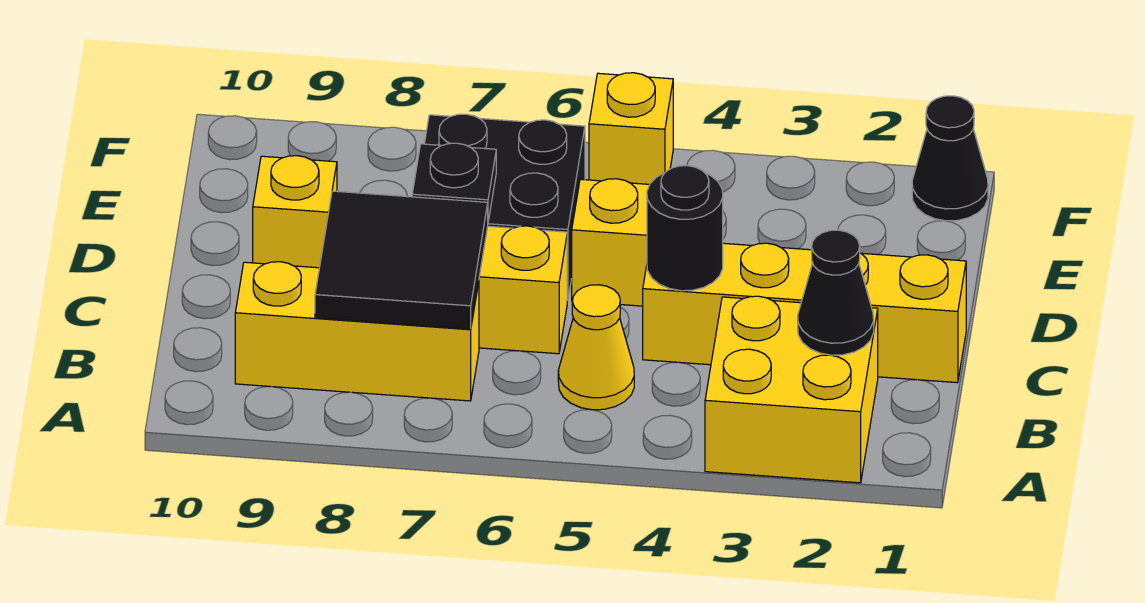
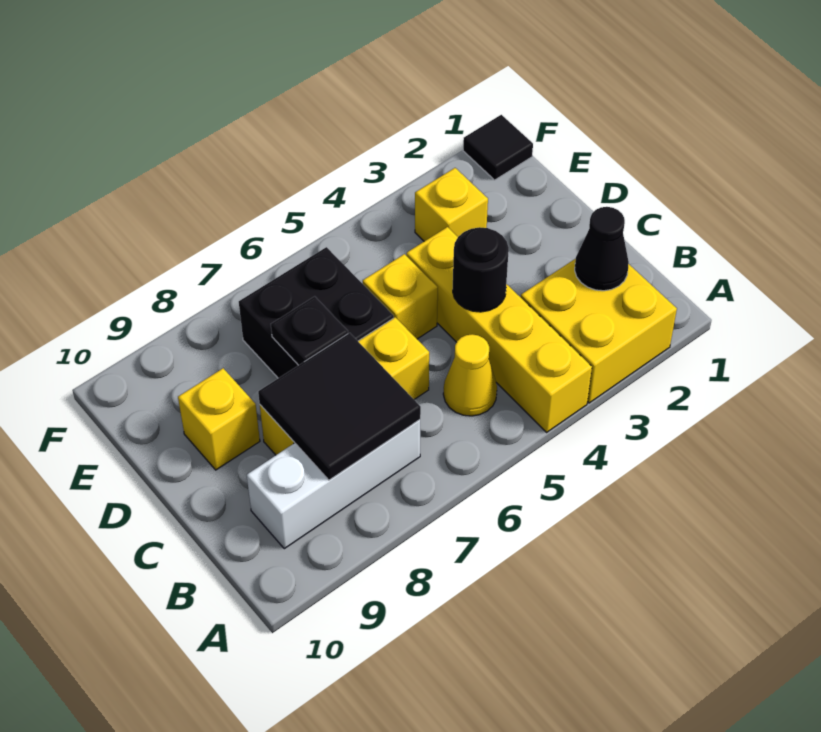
yellow 1x3 brick [235,262,479,401] -> white 1x3 brick [247,420,420,549]
yellow 1x4 brick [643,243,966,383] -> yellow 1x4 brick turned to [406,227,592,432]
black 1x1 cone [912,96,988,221] -> black 1x1 tile [463,115,533,180]
yellow 1x1 brick [589,73,673,184] -> yellow 1x1 brick moved to [415,168,488,241]

